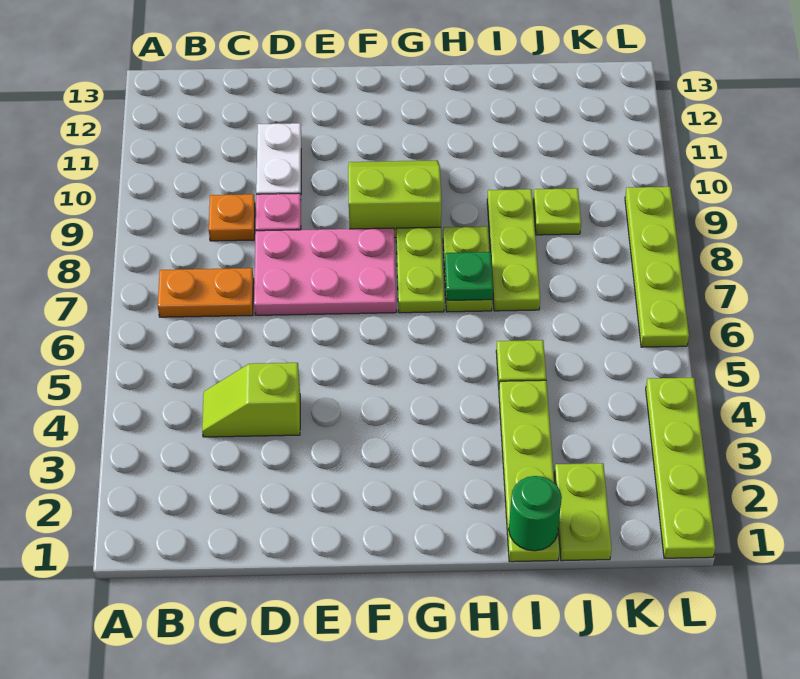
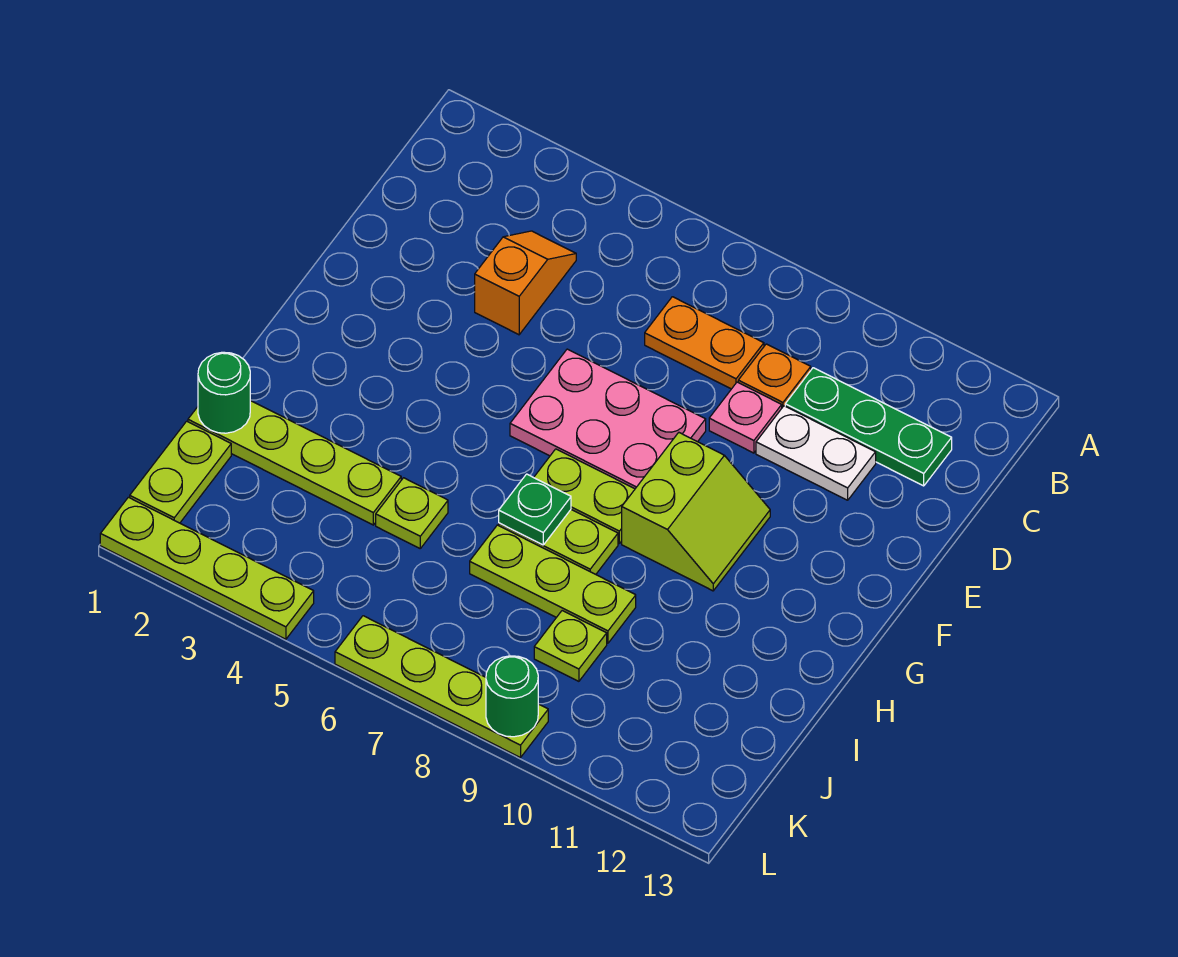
orange 1x2 plate [158,268,254,317] -> orange 1x2 plate turned to [645,297,764,389]
lime 1x2 slope [202,363,300,437] -> orange 1x2 slope [475,231,576,335]
none -> green 1x3 plate [785,368,952,486]
pink 2x3 plate [254,228,396,315] -> pink 2x3 plate turned to [510,349,706,489]
lime 1x2 plate [554,463,612,561] -> lime 1x2 plate turned to [130,421,231,523]
none -> green 1x1 round brick [486,656,538,737]

